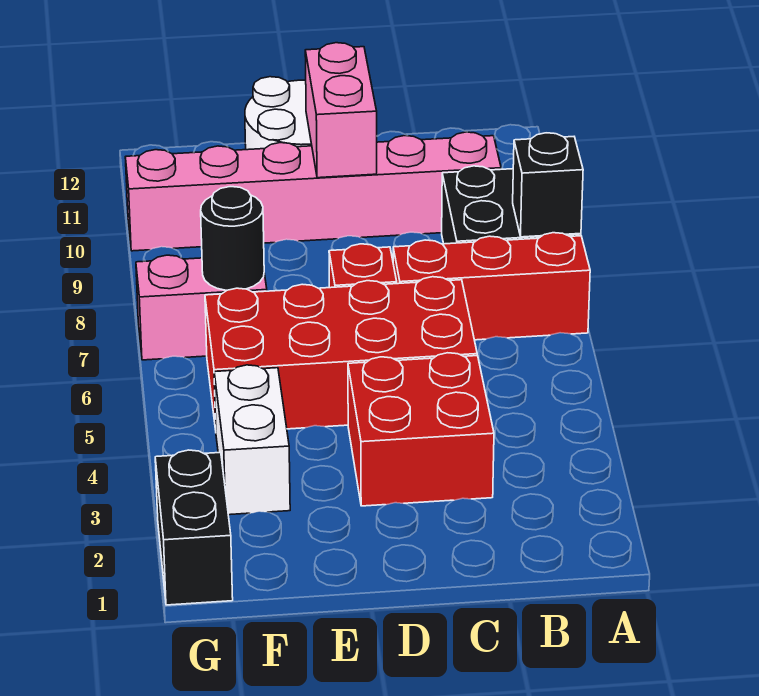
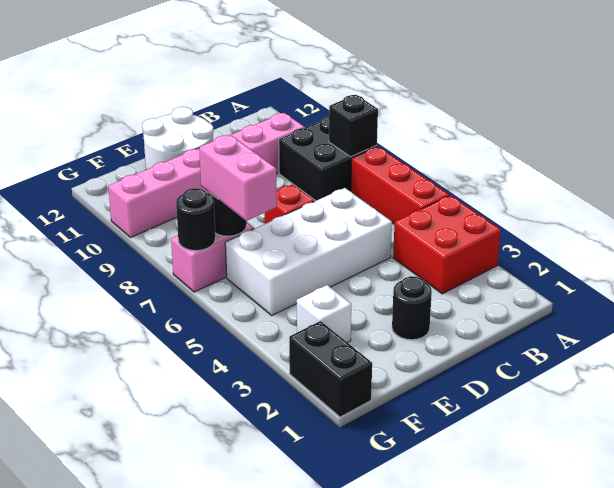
red 1x3 brick [393,233,590,340] -> red 1x3 brick turned to [351,147,449,224]
red 2x2 brick [348,353,494,506] -> red 2x2 brick moved to [393,195,501,294]
red 2x4 brick [205,277,477,430] -> white 2x4 brick [225,188,392,315]
none -> black 1x1 round brick [392,276,432,340]
pink 1x2 brick [305,43,377,178] -> pink 1x2 brick moved to [199,134,277,221]
white 1x2 brick [214,365,290,515] -> white 1x1 brick [297,285,351,343]
none -> black 1x1 round brick [176,188,215,251]

